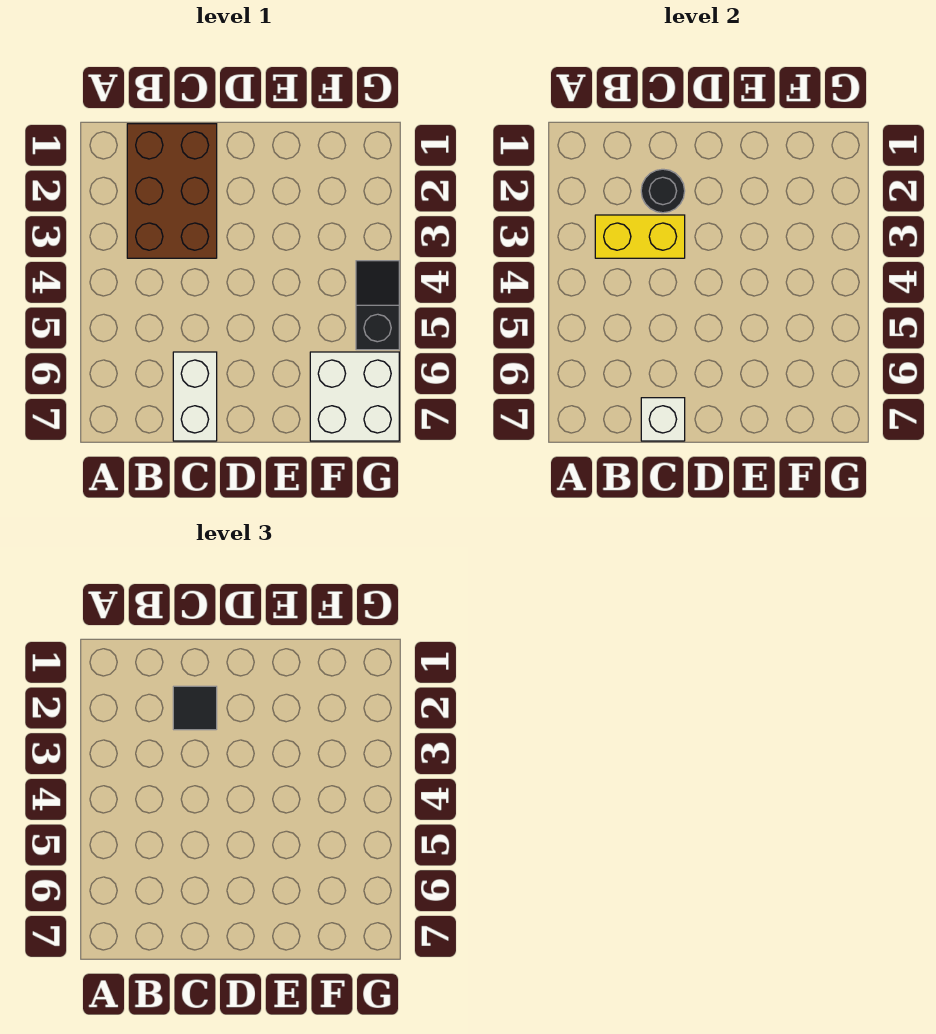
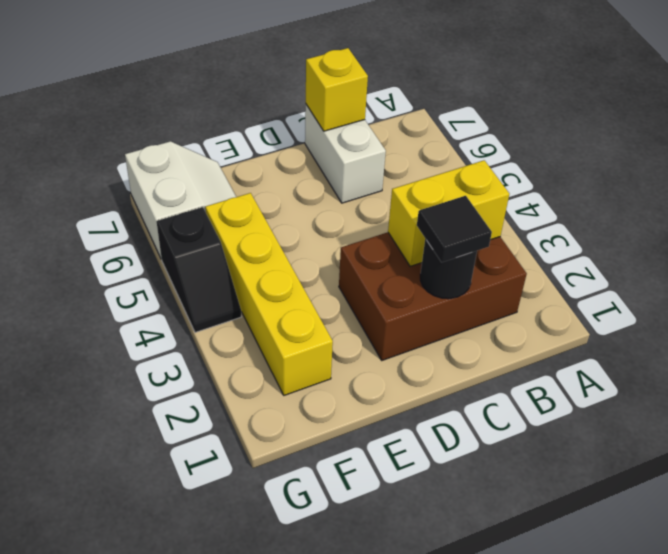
brown 2x3 brick [127,124,217,258] -> brown 2x3 brick turned to [339,232,527,360]
white 1x1 brick [641,398,685,441] -> yellow 1x1 brick [306,48,368,131]
none -> yellow 1x4 brick [205,193,333,395]
white 2x2 brick [310,352,399,441] -> white 2x2 slope [125,141,236,259]

